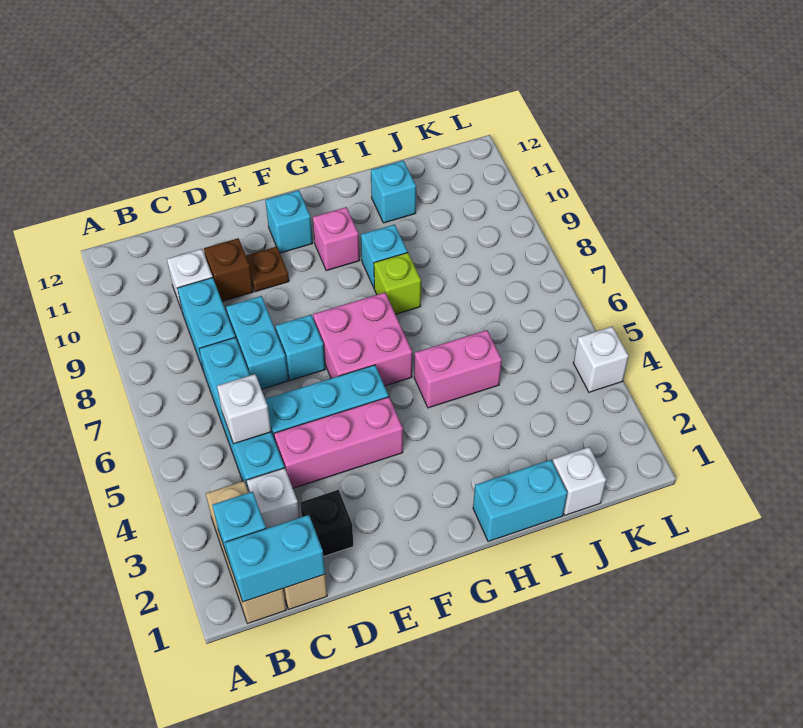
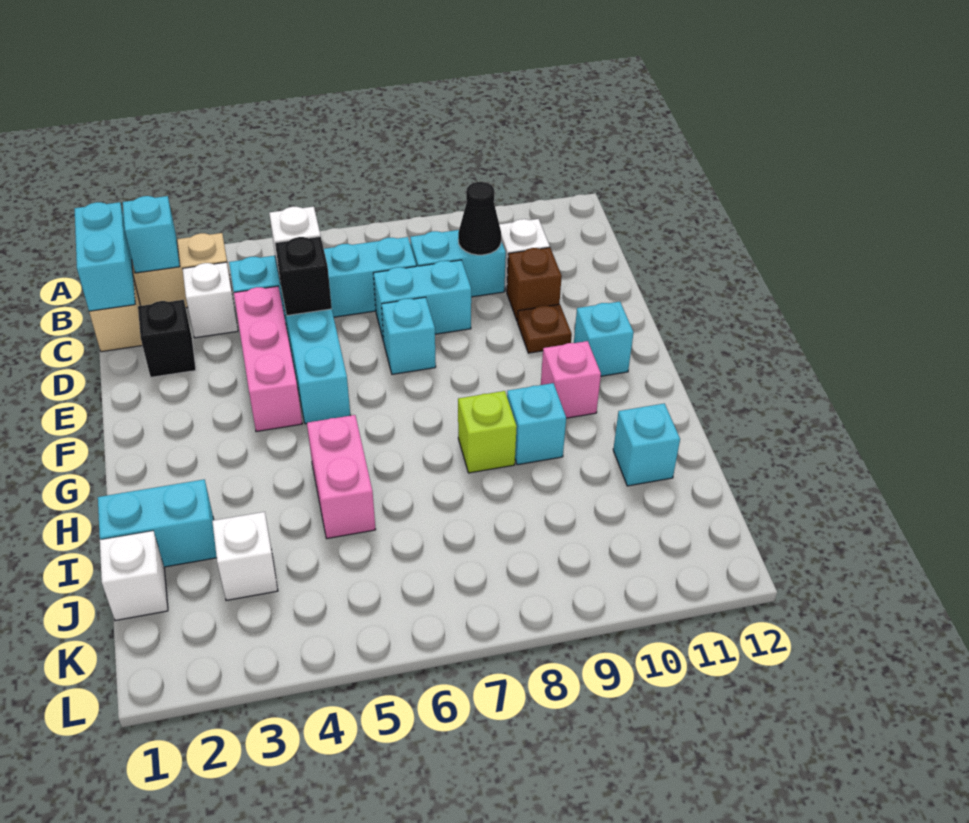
none -> black 1x1 cone [458,182,501,255]
none -> black 1x1 brick [275,237,332,316]
pink 2x2 brick [313,293,412,386] -> none
cyan 1x2 brick [473,460,567,542] -> cyan 1x2 brick turned to [98,479,217,567]
white 1x1 brick [574,326,629,392] -> white 1x1 brick moved to [212,512,278,600]

